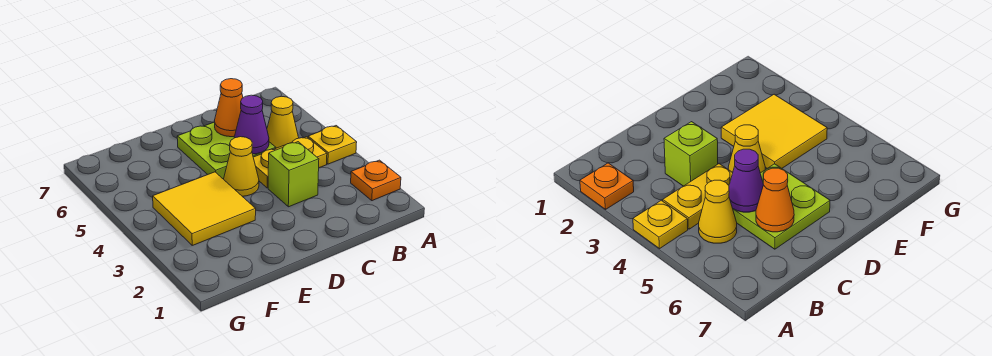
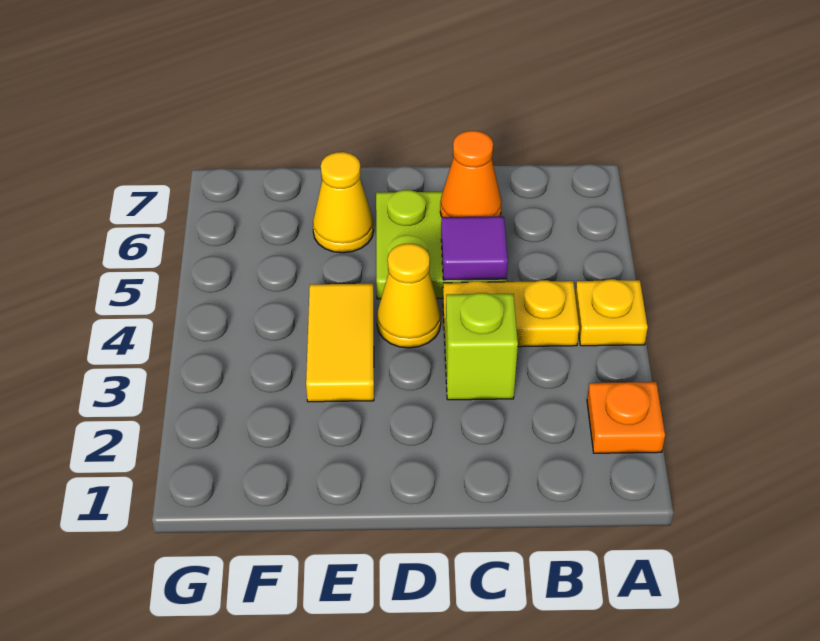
yellow 1x1 cone [267,96,299,148] -> yellow 1x1 cone moved to [313,152,374,253]
purple 1x1 cone [234,95,269,154] -> purple 1x1 tile [441,216,508,280]
yellow 2x2 tile [153,172,256,245] -> yellow 1x2 tile [306,284,374,402]

